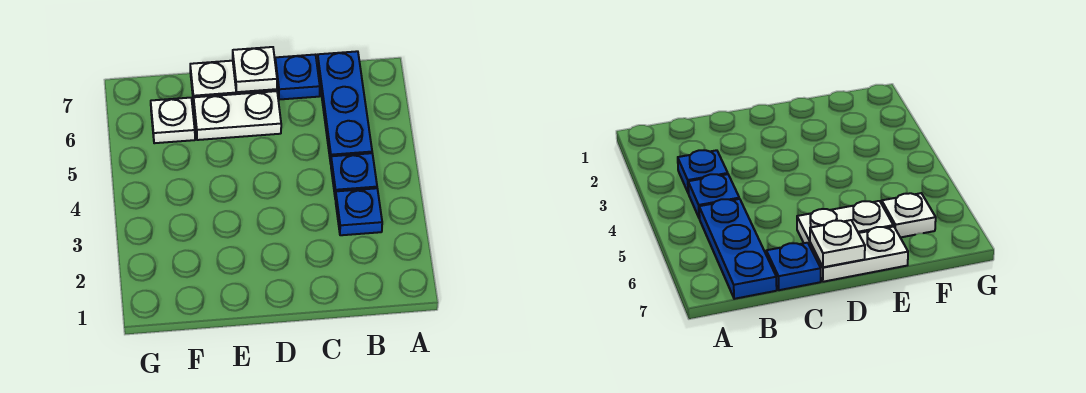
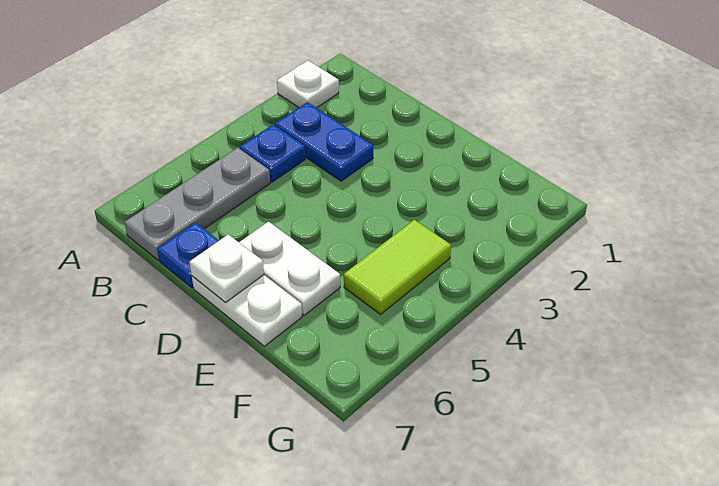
blue 1x1 plate [336,188,382,235] -> blue 1x2 plate [275,102,373,181]
blue 1x3 plate [317,51,372,163] -> grey 1x3 plate [124,148,270,260]
none -> lime 1x2 tile [344,220,451,314]
white 1x1 plate [151,98,195,143] -> white 1x1 plate moved to [277,61,339,108]

